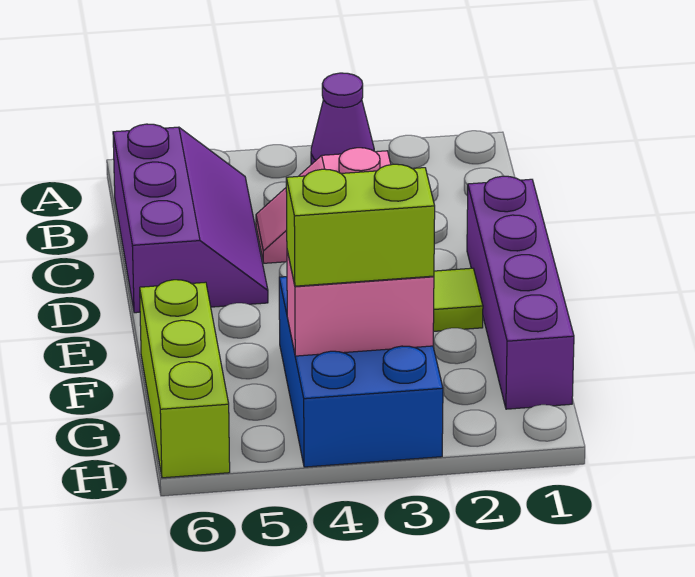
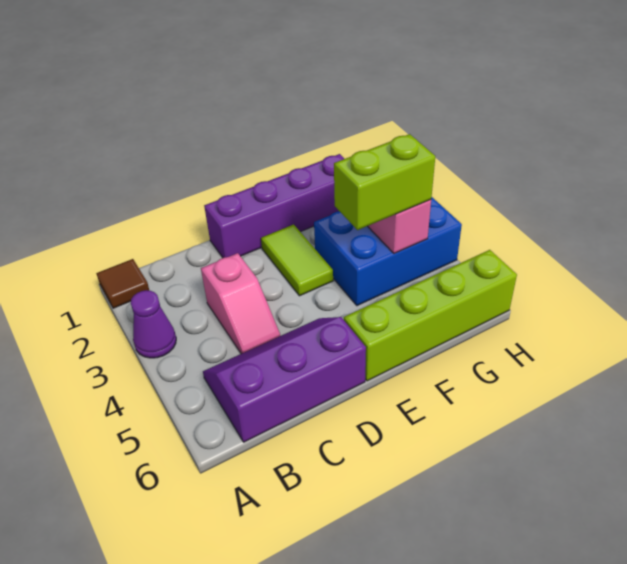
none -> brown 1x1 tile [96,259,150,308]
lime 1x3 brick [140,280,230,478] -> lime 1x4 brick [344,250,517,381]
lime 1x2 brick [286,164,435,286] -> lime 1x2 brick turned to [334,134,435,230]

